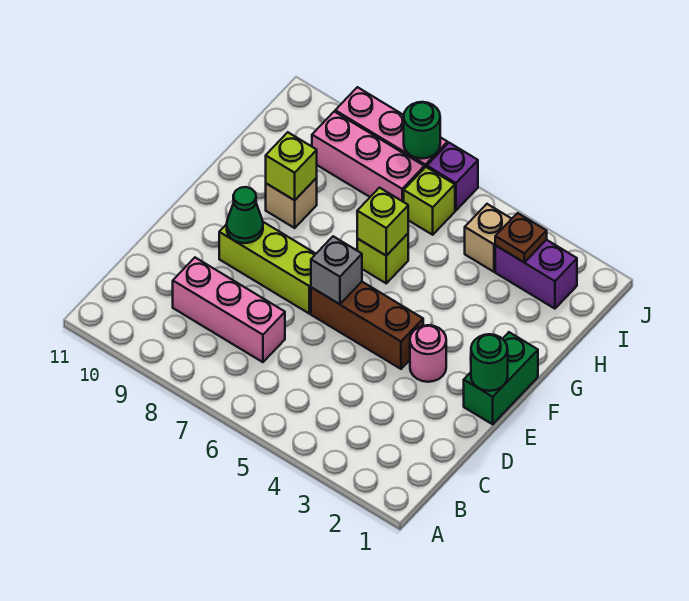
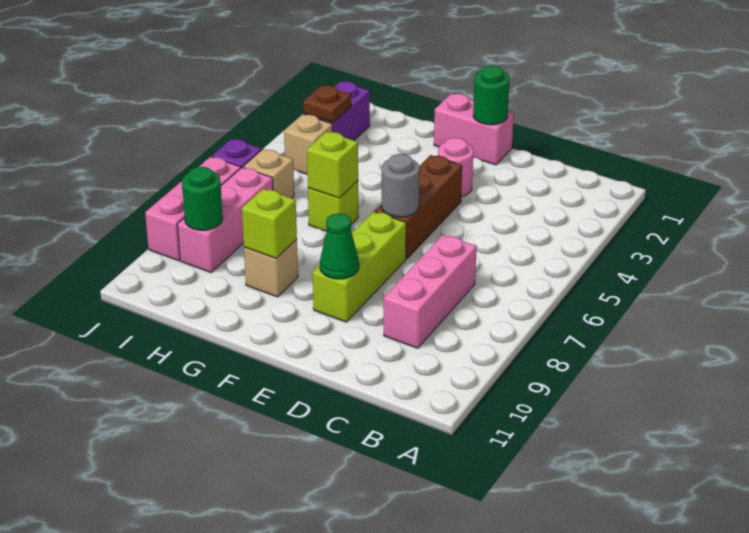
green 1x2 brick [464,332,538,424] -> pink 1x2 brick [434,94,514,165]
grey 1x1 brick [311,236,362,304] -> grey 1x1 round brick [382,154,419,217]
lime 1x1 brick [404,167,455,235] -> tan 1x1 brick [243,149,294,198]
green 1x1 round brick [404,102,440,159] -> green 1x1 round brick moved to [182,167,223,230]

